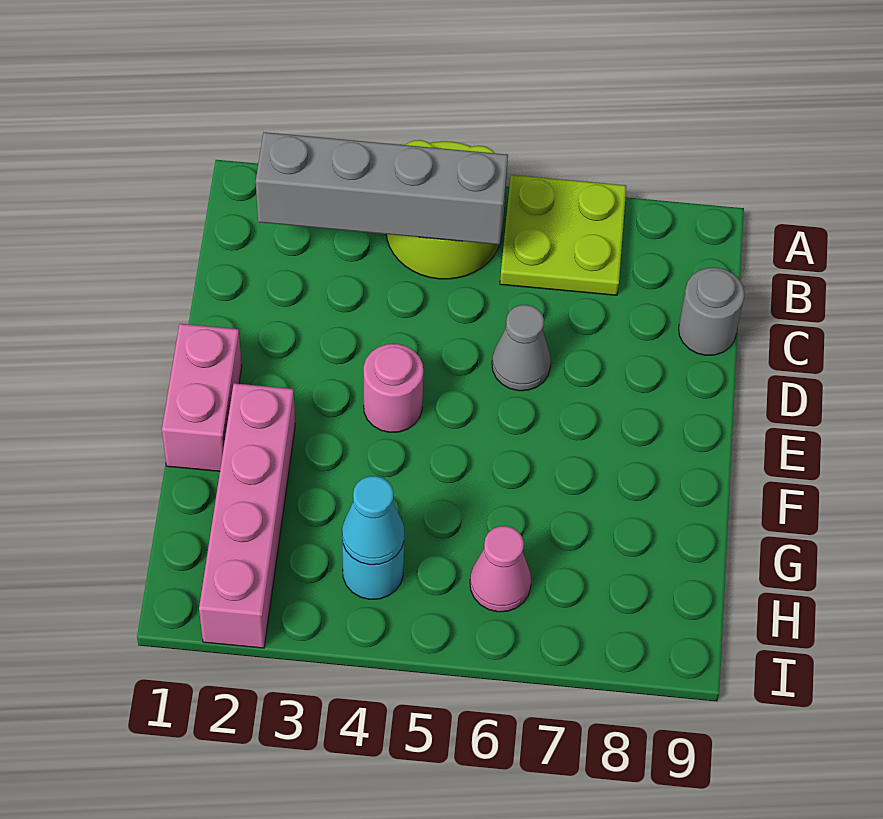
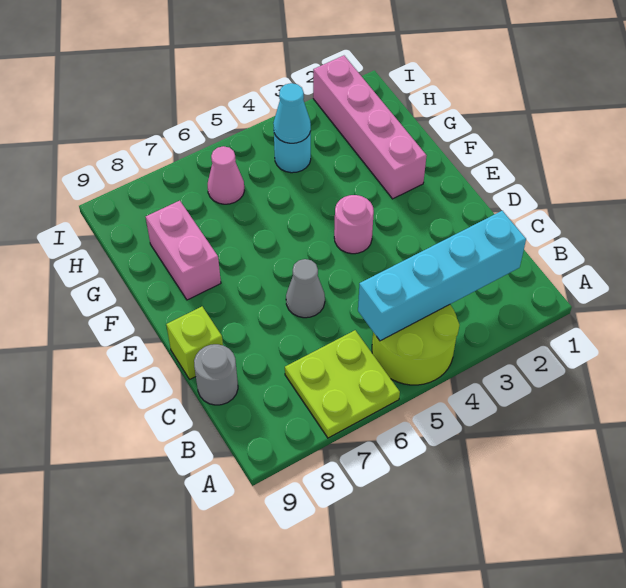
grey 1x4 brick [256,132,508,245] -> cyan 1x4 brick [358,211,526,341]
none -> lime 1x1 brick [166,306,223,379]
pink 1x2 brick [162,324,242,471] -> pink 1x2 brick moved to [145,201,221,300]

